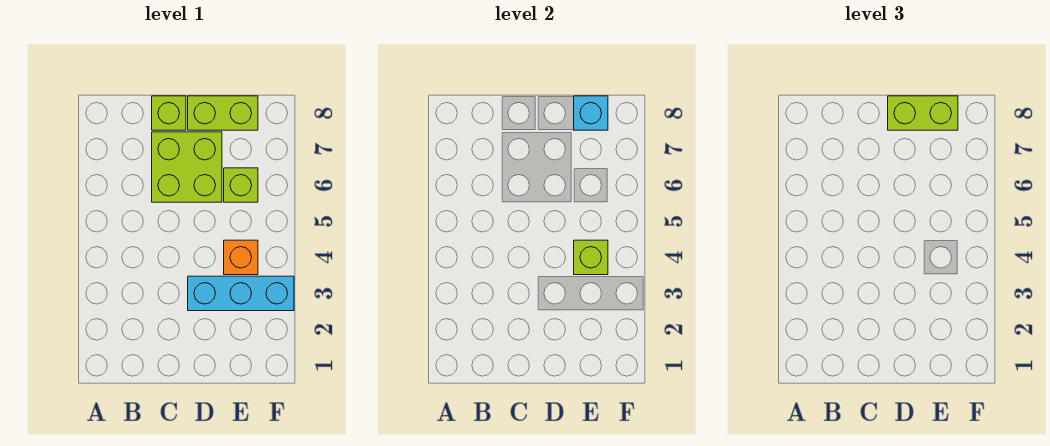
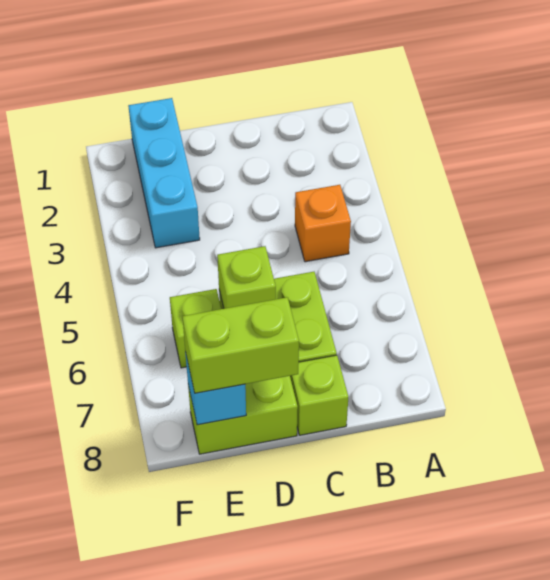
cyan 1x3 brick [188,276,294,311] -> cyan 1x3 brick turned to [128,98,200,248]
orange 1x1 brick [224,240,258,275] -> orange 1x1 brick moved to [295,185,351,262]
lime 1x1 brick [574,240,608,275] -> lime 1x1 brick moved to [217,246,276,309]

